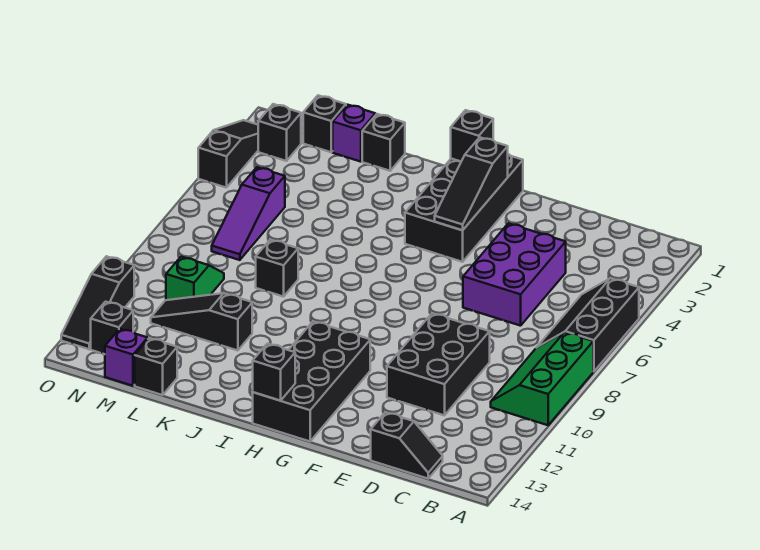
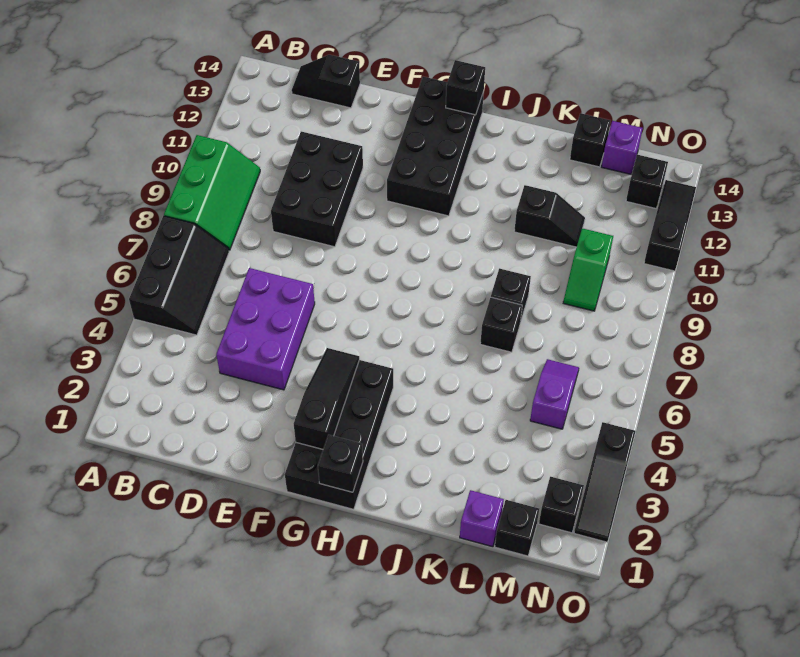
black 1x1 brick [362,114,405,171] -> black 1x1 brick moved to [480,297,522,352]
black 1x3 slope [151,293,252,351] -> black 1x2 slope [514,185,585,247]
purple 1x3 slope [212,167,285,260] -> purple 1x2 slope [530,359,579,429]

